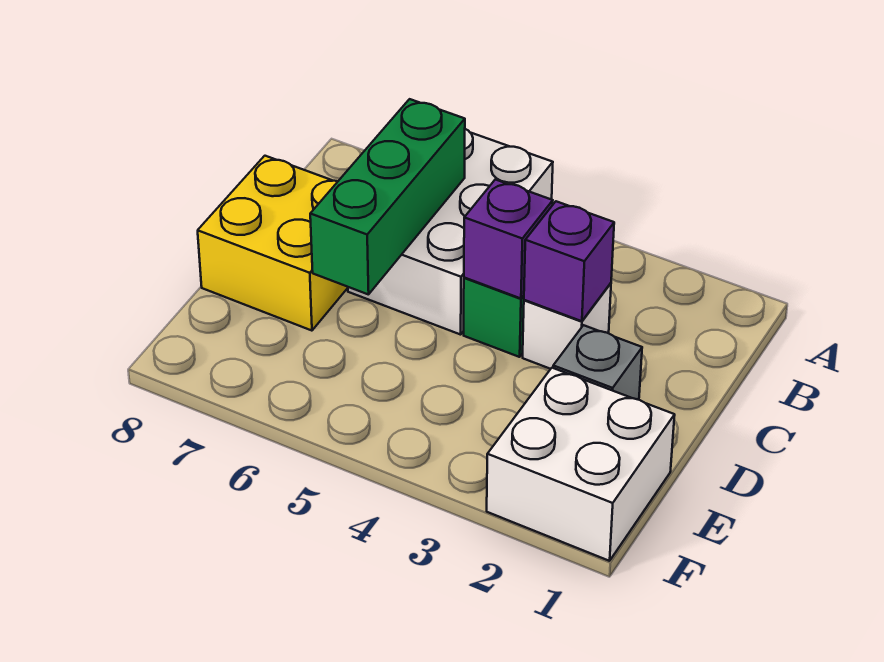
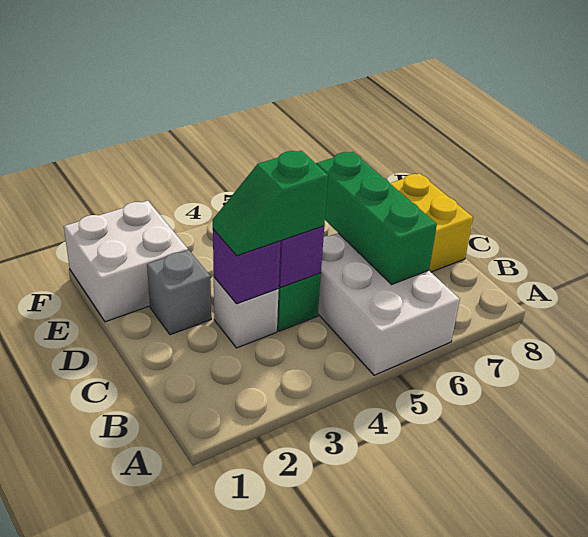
none -> green 1x2 slope [213,151,328,256]

